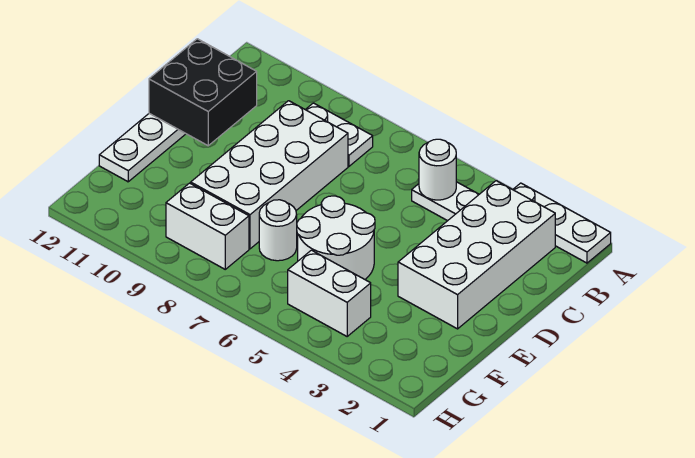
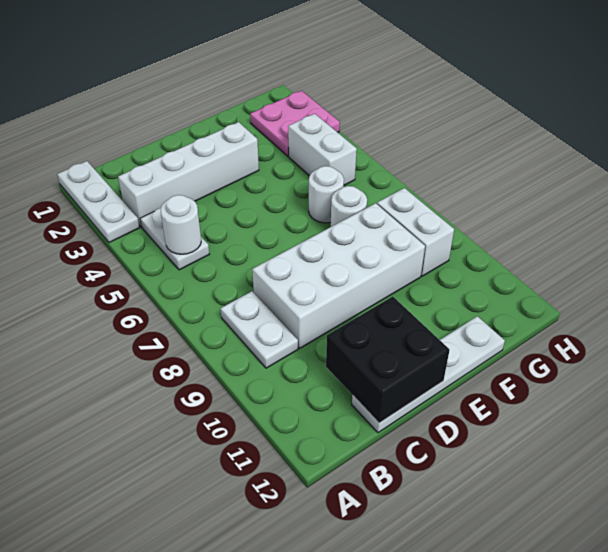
white 2x4 brick [398,181,555,329] -> white 1x4 brick [118,122,259,227]
white 2x2 round brick [297,196,375,279] -> white 1x1 round brick [309,166,344,223]
none -> pink 2x2 plate [250,91,340,156]

